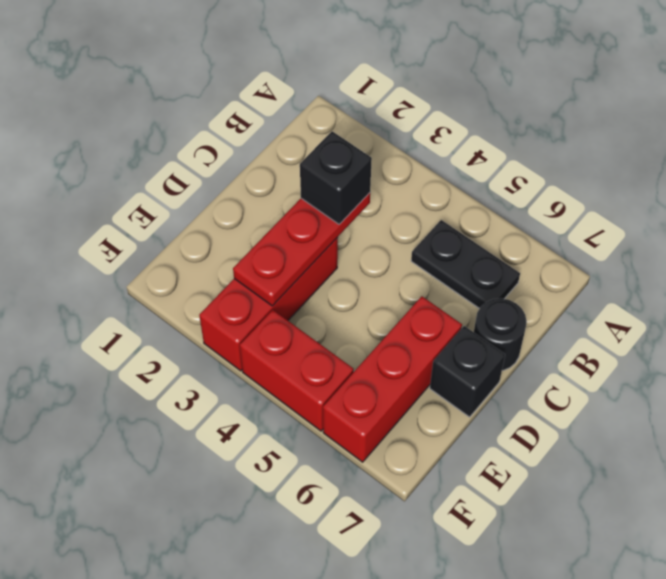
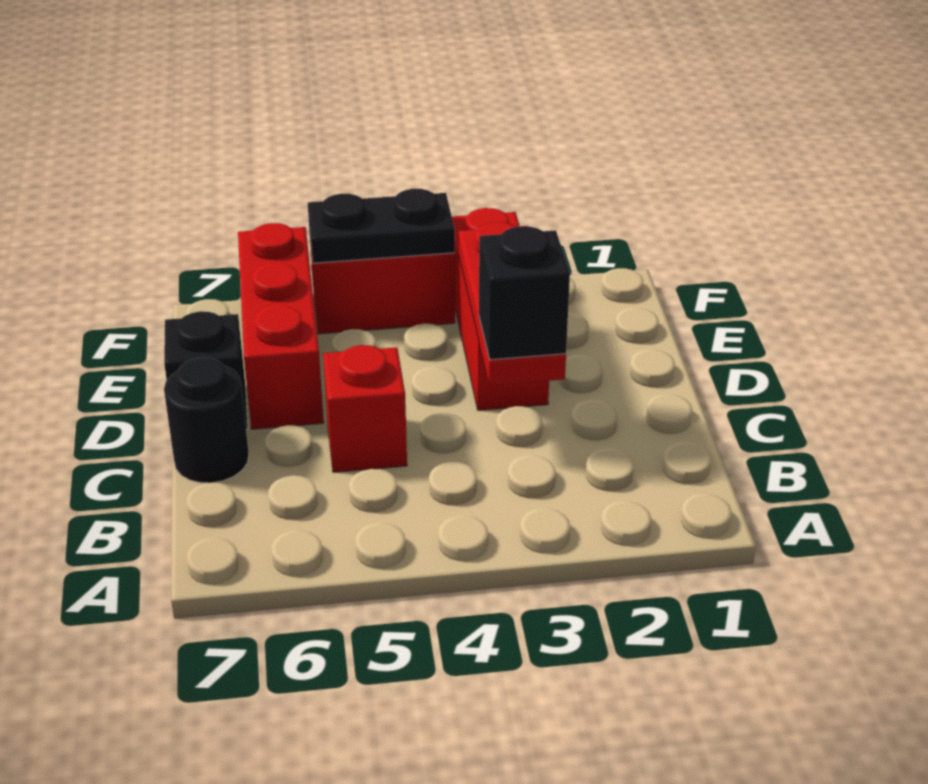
black 1x2 plate [411,220,520,309] -> black 1x2 plate moved to [308,189,455,263]
none -> red 1x1 brick [323,345,407,472]

